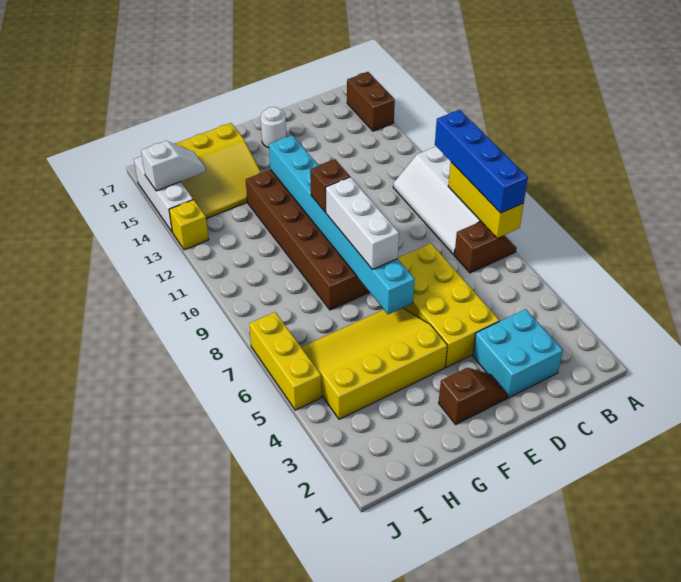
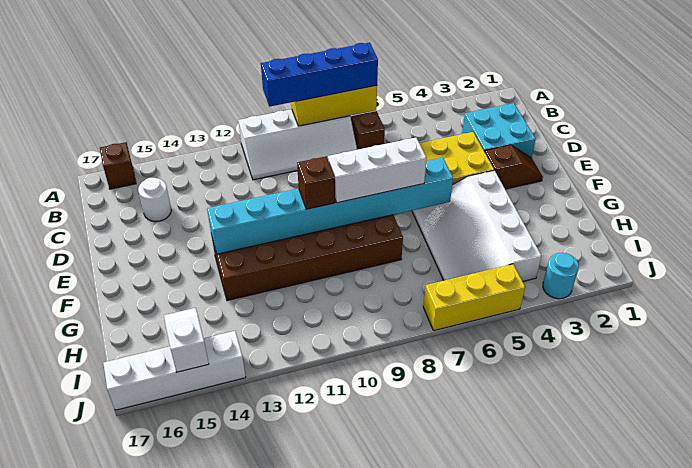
brown 1x2 brick [347,72,395,131] -> brown 1x1 brick [100,142,136,189]
brown 1x2 slope [439,368,508,424] -> brown 1x2 slope turned to [485,145,543,189]
white 1x1 round brick [261,107,287,148] -> white 1x1 round brick moved to [138,178,171,222]
yellow 3x4 slope [301,308,447,419] -> white 3x4 slope [412,170,542,281]
yellow 3x3 slope [174,123,261,219] -> none
none -> cyan 1x1 round brick [543,253,579,299]
yellow 1x1 brick [169,200,209,250] -> none
white 1x3 brick [134,156,193,232] -> white 1x4 brick [103,331,246,410]

